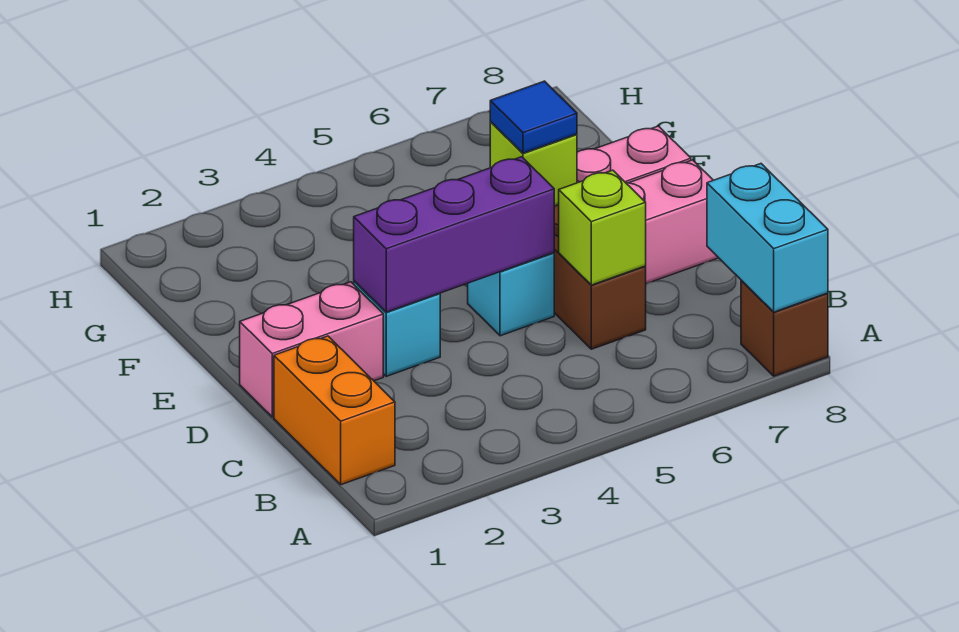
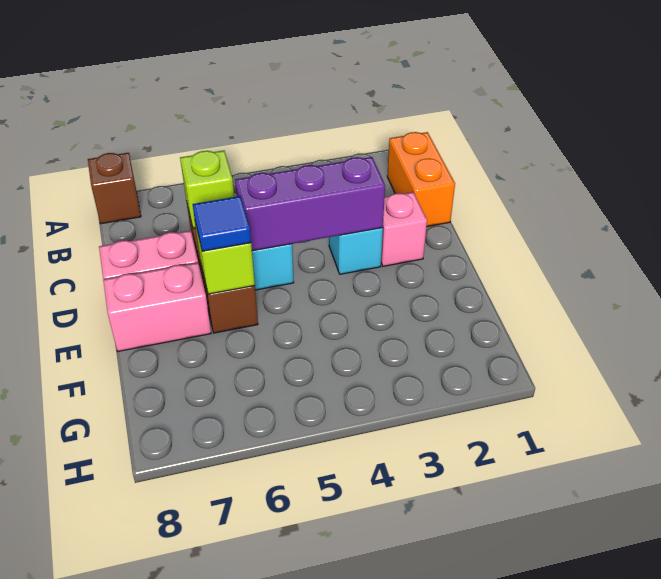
cyan 1x2 brick [707,164,828,312] -> none
pink 1x2 brick [240,282,383,417] -> pink 1x1 brick [381,192,427,266]

